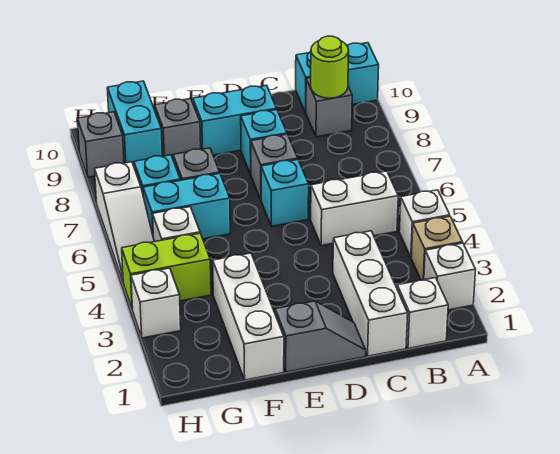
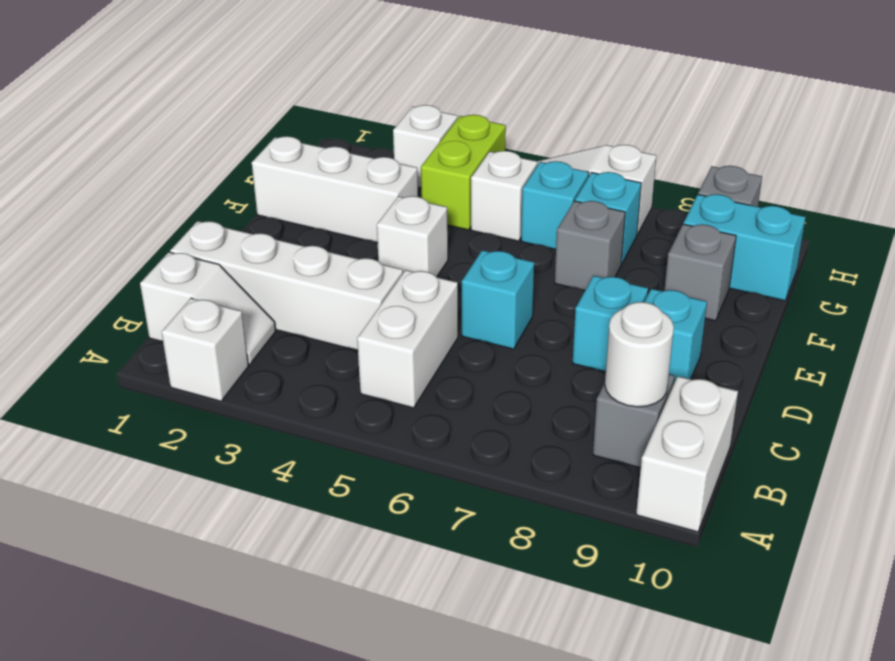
tan 1x1 brick [411,216,463,280] -> none
white 1x1 brick [399,190,450,257] -> white 1x1 brick moved to [377,196,448,277]
cyan 1x2 brick [296,43,379,113] -> white 1x2 brick [636,376,738,532]
lime 1x1 round brick [311,36,349,98] -> white 1x1 round brick [605,302,674,407]
white 1x3 brick [333,231,408,356] -> white 1x4 brick [170,221,403,351]
grey 1x2 slope [275,301,366,372] -> none
grey 1x1 brick [251,134,298,200] -> none
cyan 1x2 brick [193,85,277,155] -> cyan 1x1 brick [645,289,707,383]
cyan 1x2 brick [143,174,230,239] -> cyan 1x1 brick [521,161,589,249]

